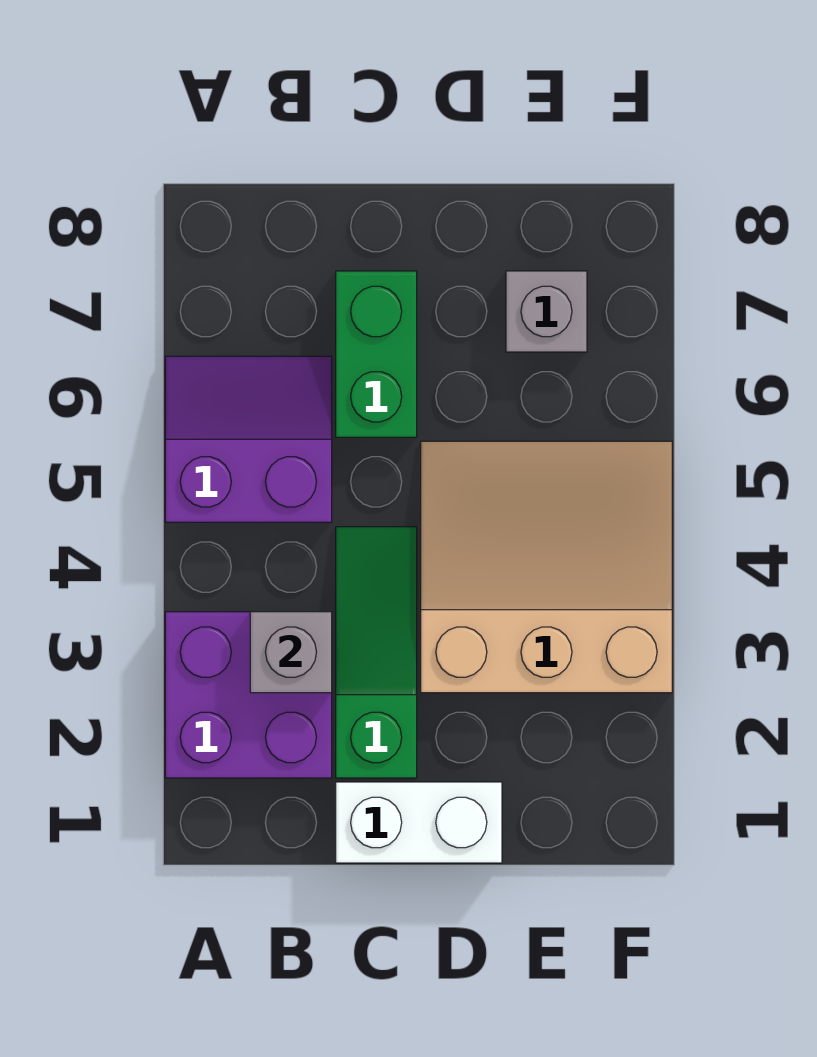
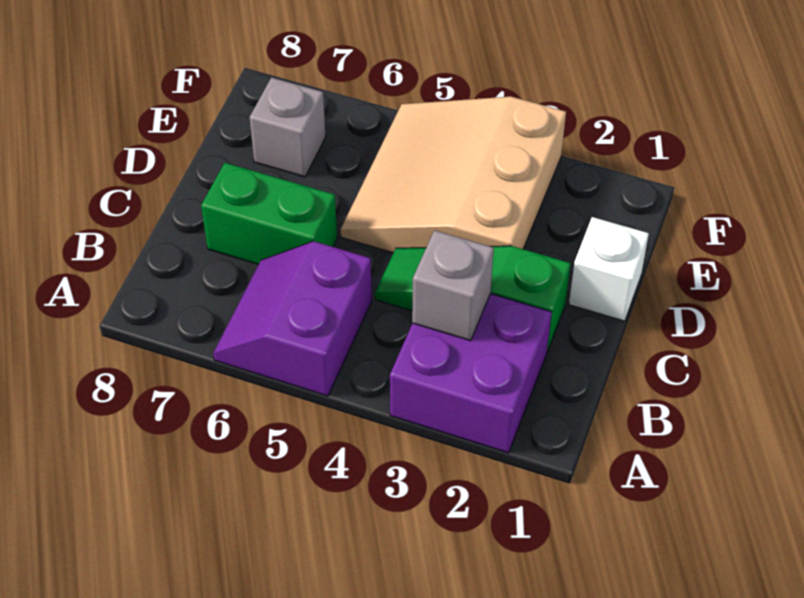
white 1x2 brick [336,782,502,863] -> white 1x1 brick [569,217,649,321]

